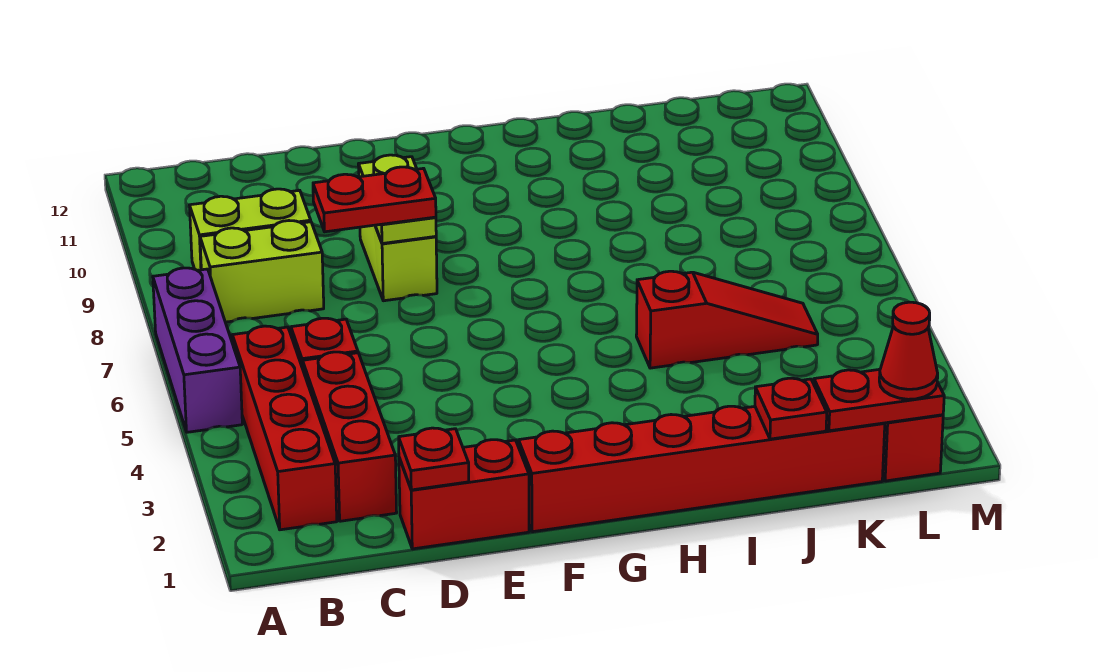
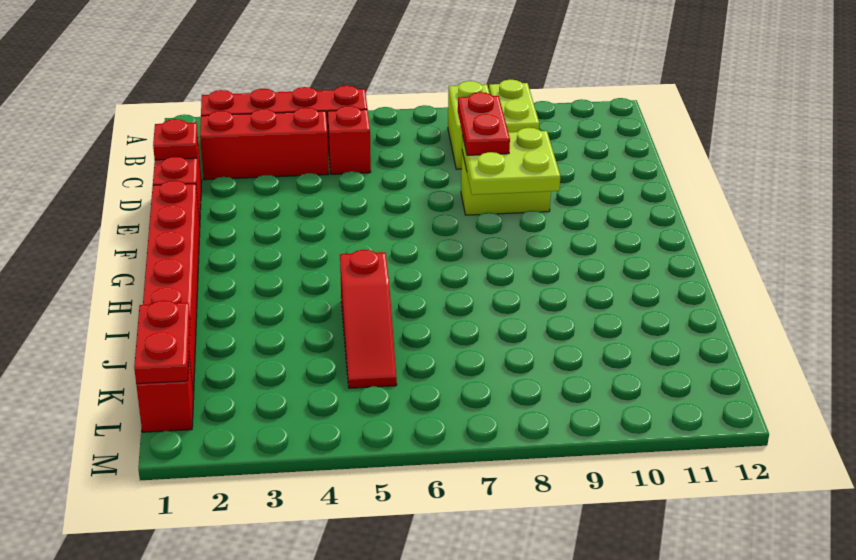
purple 1x3 brick [153,268,242,432] -> none
lime 1x2 plate [358,155,436,244] -> lime 2x2 plate [462,128,560,195]
red 1x1 plate [755,378,827,439] -> none
red 1x1 cone [879,302,938,399] -> none

